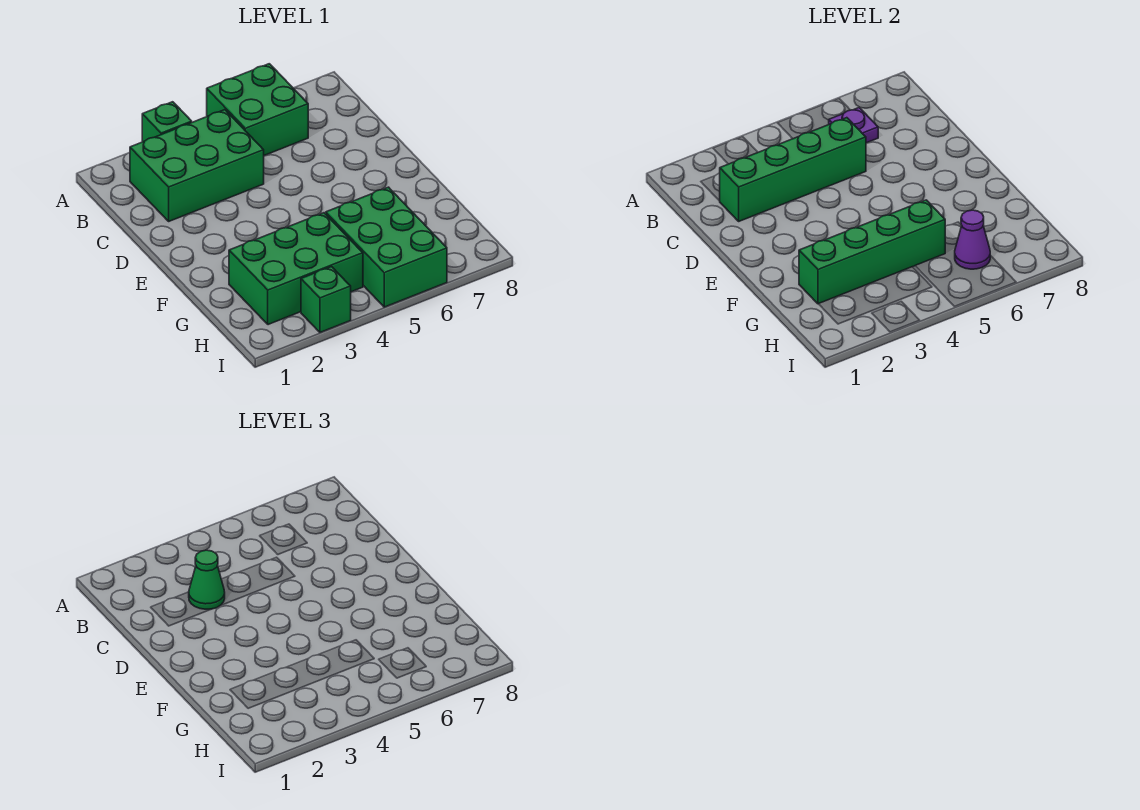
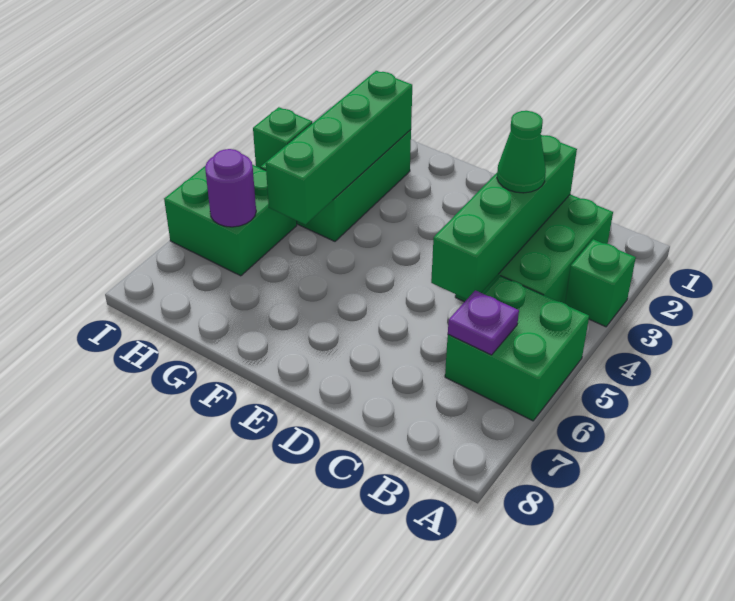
green 2x3 brick [326,187,447,307] -> green 2x2 brick [164,165,297,276]
purple 1x1 cone [955,210,990,269] -> purple 1x1 round brick [205,149,256,227]

